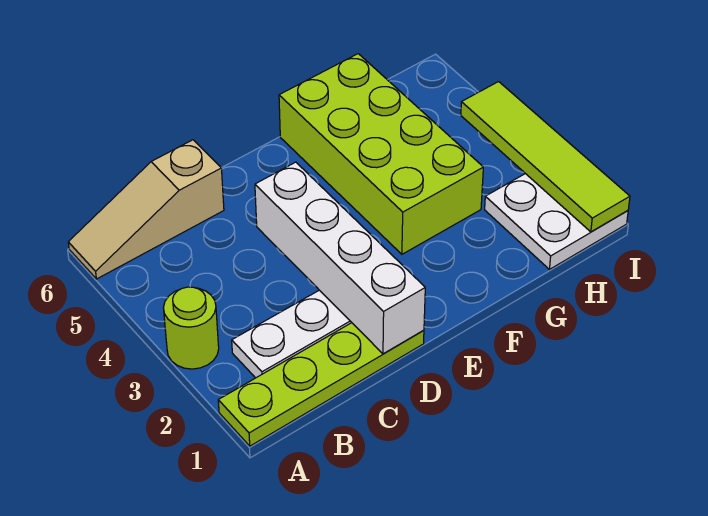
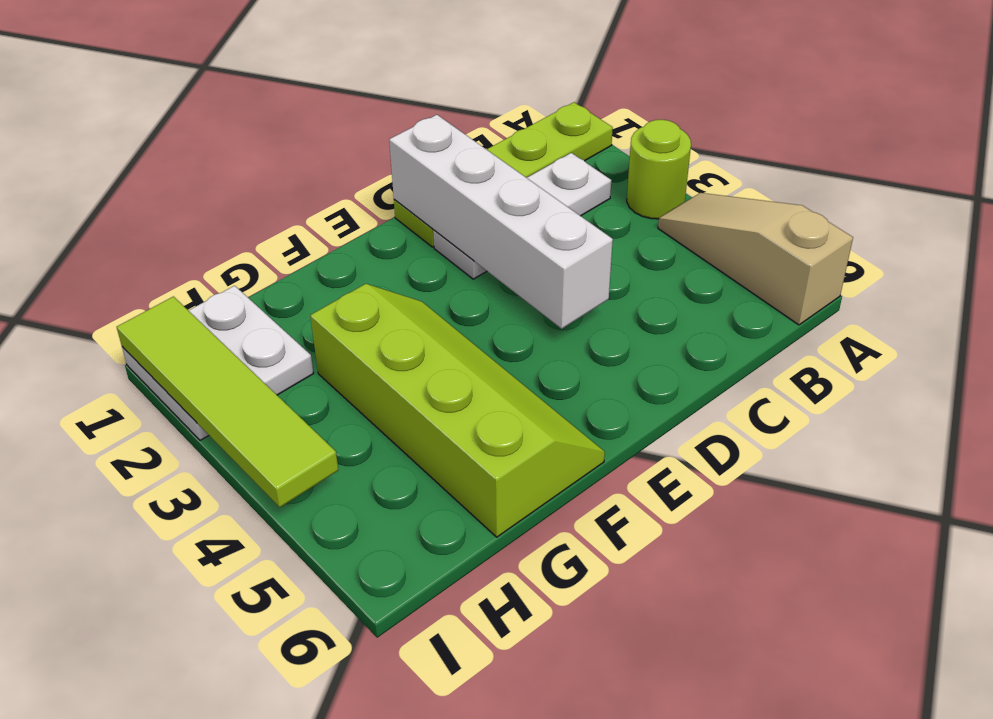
tan 1x3 slope [68,140,224,279] -> tan 1x3 slope turned to [658,193,853,325]
lime 2x4 brick [279,54,483,254] -> lime 2x4 slope [310,284,605,537]

